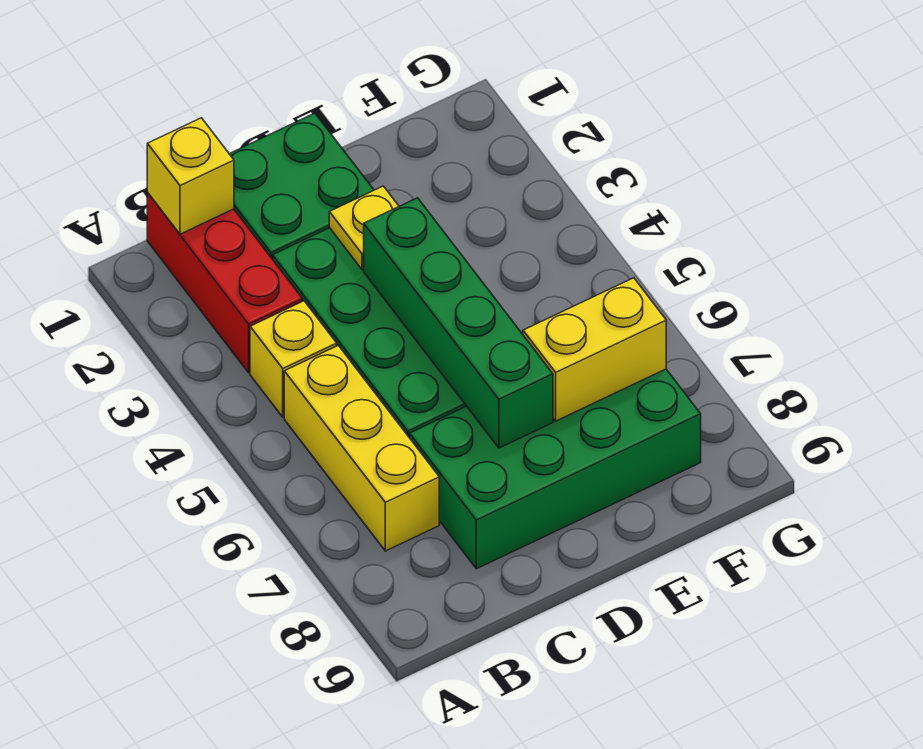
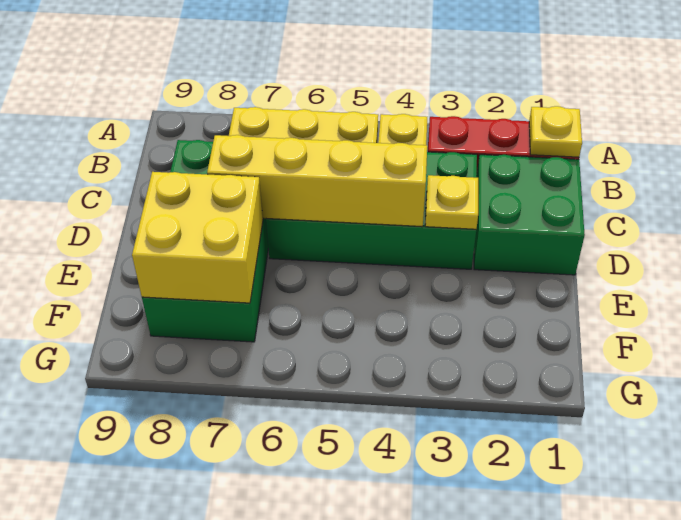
yellow 1x1 brick [147,118,234,234] -> yellow 1x1 plate [529,106,582,157]
green 1x4 brick [364,198,553,448] -> yellow 1x4 brick [207,135,427,227]
yellow 1x2 brick [523,278,666,421] -> yellow 2x2 brick [132,172,263,303]

